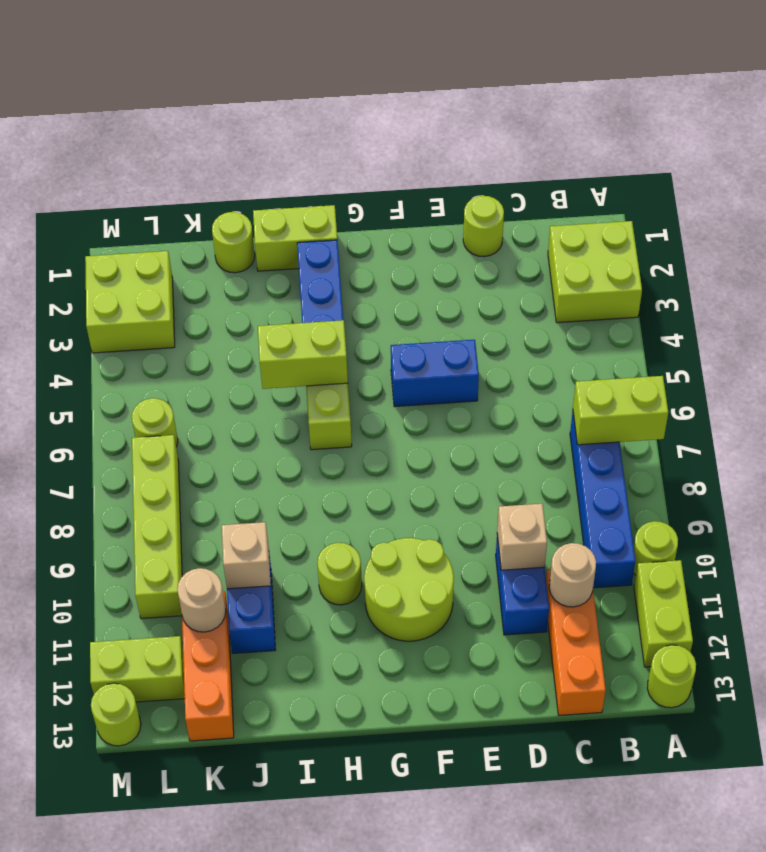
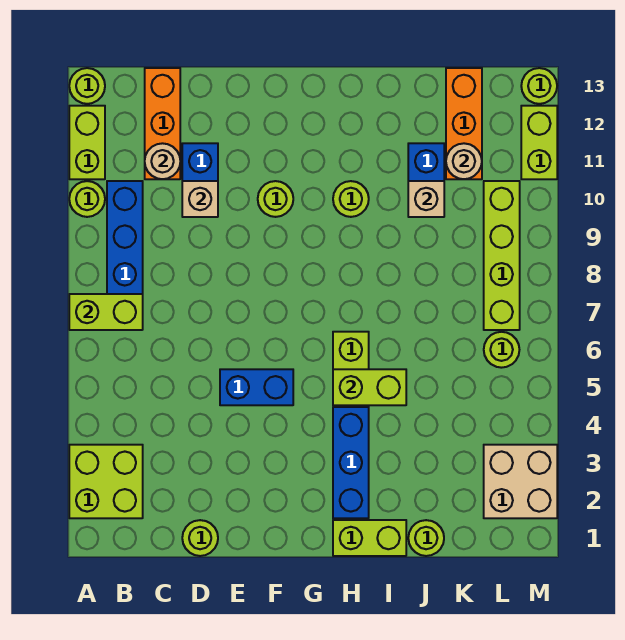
lime 2x2 round brick [364,538,454,641] -> lime 1x1 round brick [258,181,293,217]
lime 2x2 brick [85,251,175,353] -> tan 2x2 brick [484,445,557,518]
lime 1x2 brick [90,636,185,702] -> lime 1x2 brick turned to [521,106,557,179]

